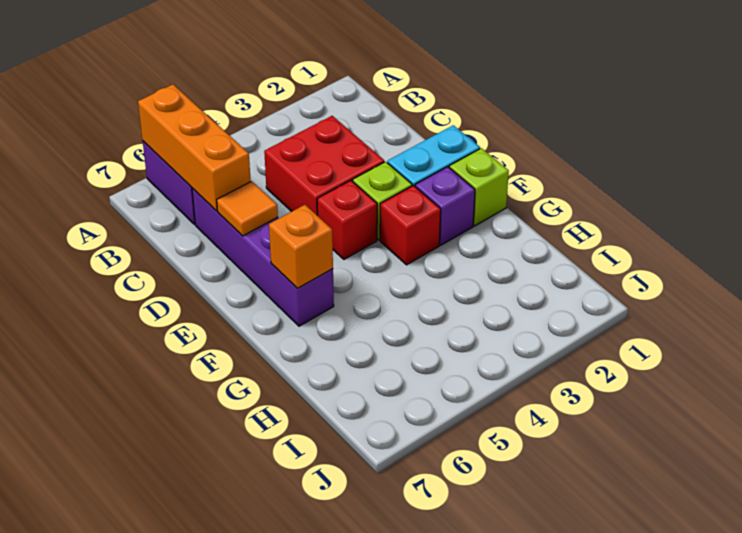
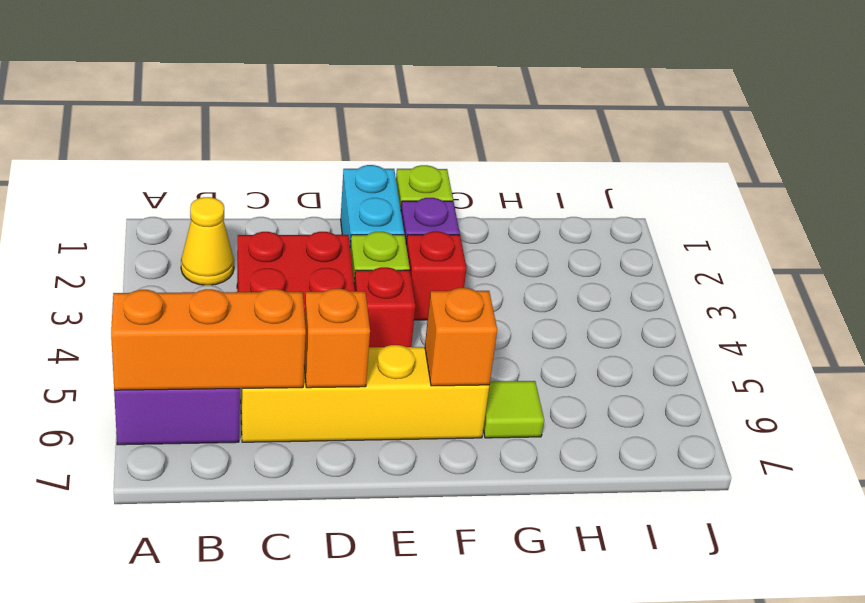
none -> yellow 1x1 cone [181,197,234,285]
purple 1x4 brick [192,188,334,326] -> yellow 1x4 brick [241,345,489,442]
orange 1x1 tile [217,181,278,236] -> orange 1x1 brick [304,289,370,388]
none -> lime 1x1 tile [483,381,544,438]

